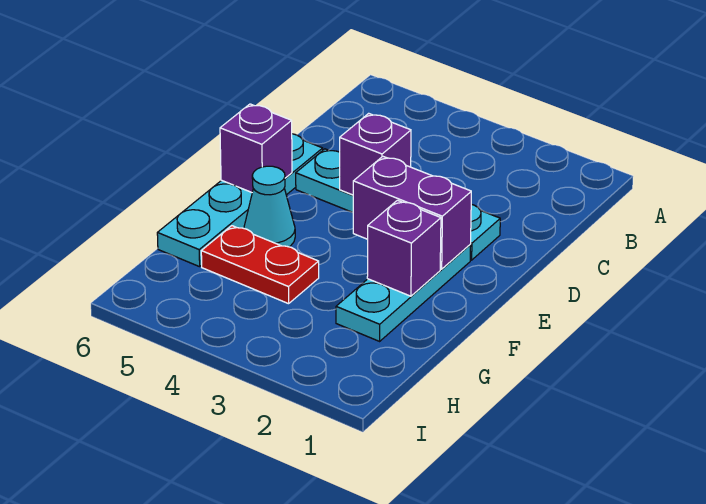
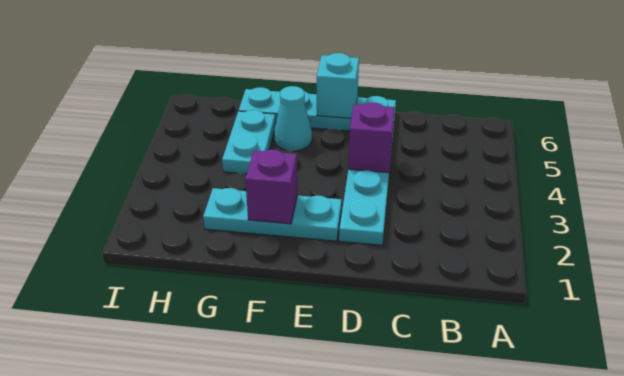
purple 1x2 brick [353,156,471,269] -> none
purple 1x1 brick [220,104,292,192] -> cyan 1x1 brick [317,53,359,118]
red 1x2 plate [201,226,319,304] -> cyan 1x2 plate [222,110,276,174]

